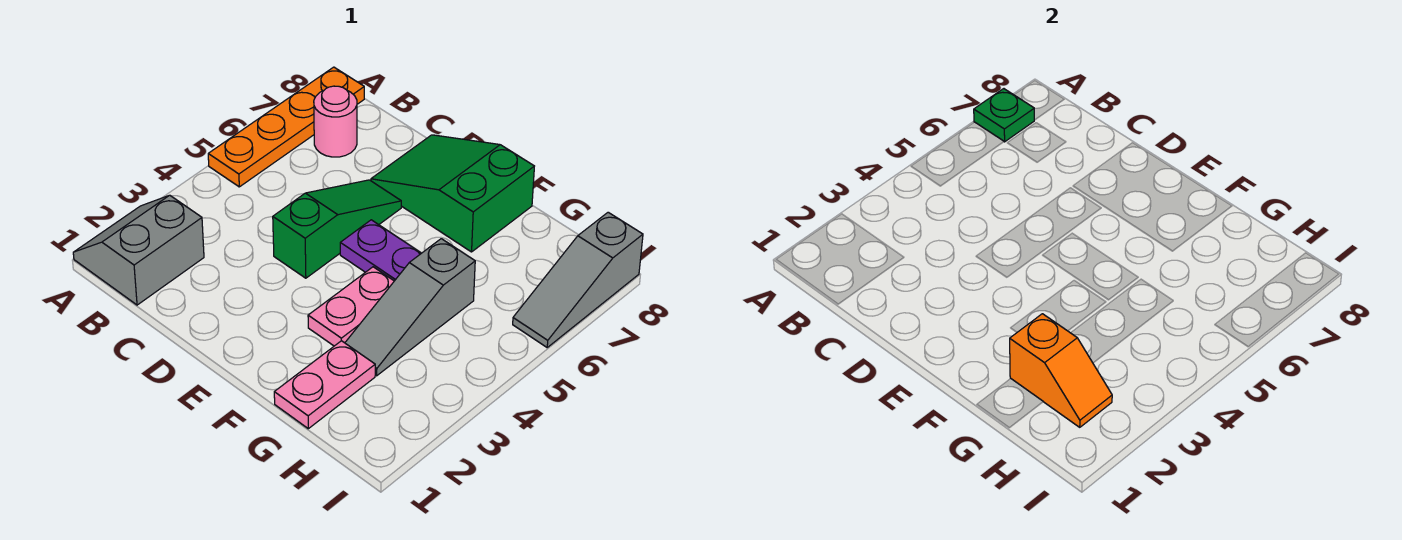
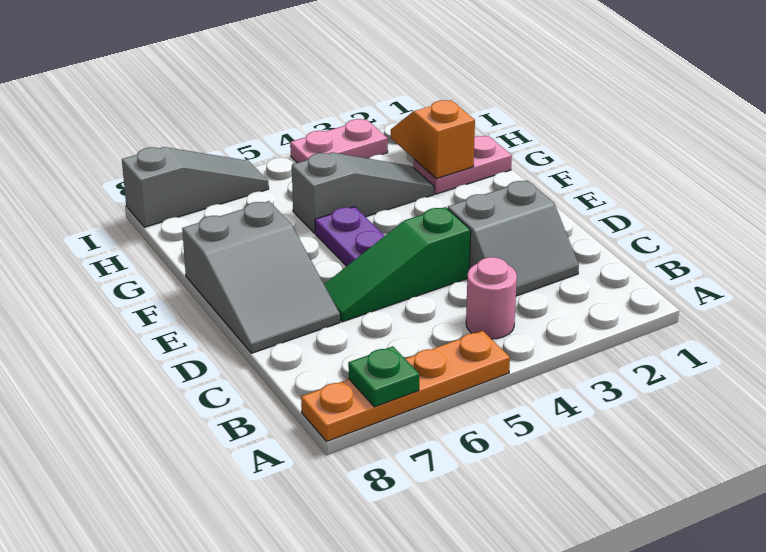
grey 2x2 slope [73,195,204,305] -> grey 2x2 slope moved to [448,180,579,296]
pink 1x1 round brick [314,86,357,157] -> pink 1x1 round brick moved to [466,257,517,339]
green 2x3 slope [371,135,534,252] -> grey 2x3 slope [182,201,340,353]
pink 1x2 plate [308,267,394,346] -> pink 1x2 plate moved to [290,119,388,163]

